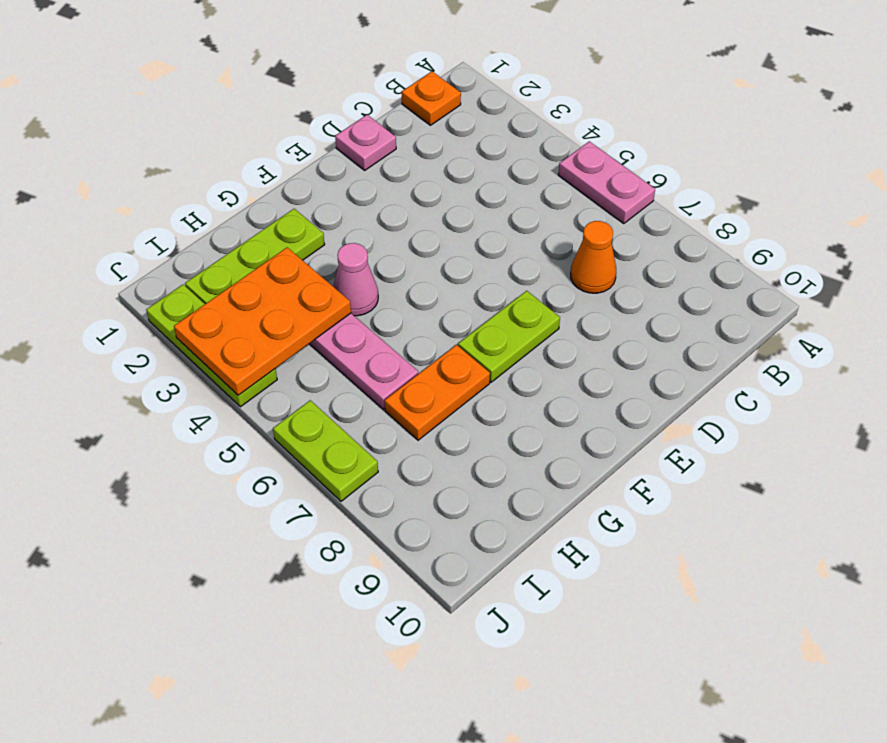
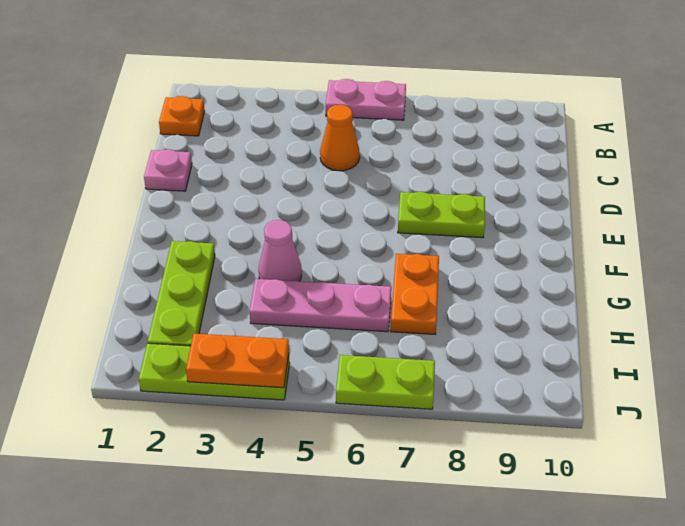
orange 1x1 cone [571,221,616,293] -> orange 1x1 cone moved to [320,105,360,171]
lime 1x2 plate [458,291,560,382] -> lime 1x2 plate turned to [398,192,485,238]
orange 2x3 plate [174,247,351,395] -> orange 1x2 plate [186,334,289,388]

